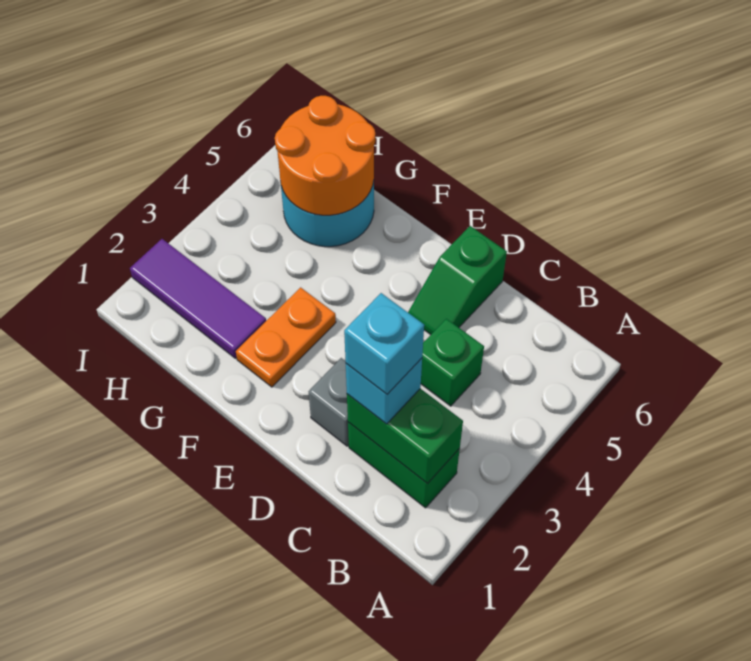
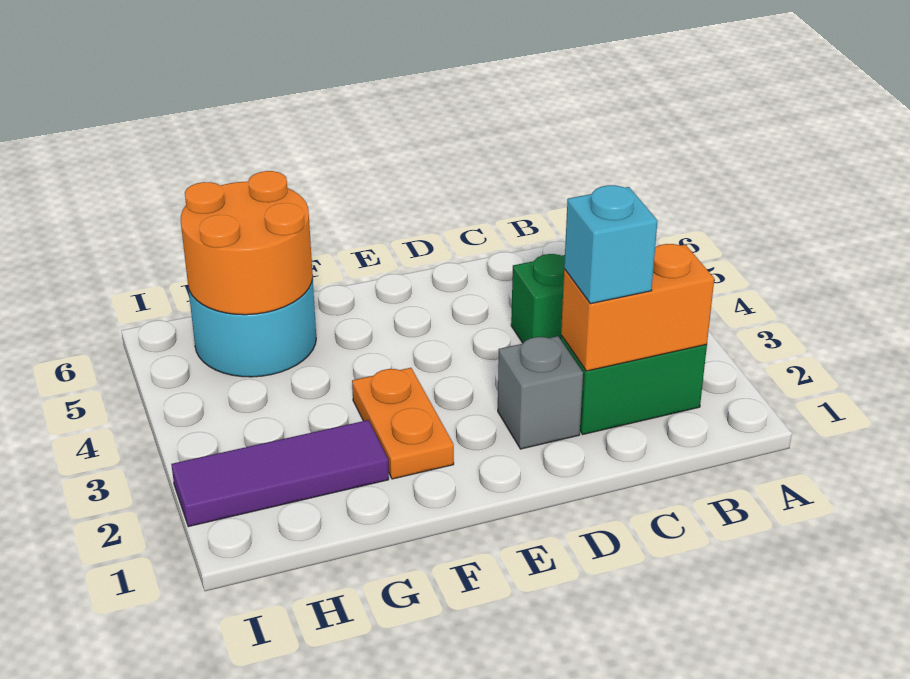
green 1x2 brick [347,389,463,484] -> orange 1x2 brick [561,244,714,371]
cyan 1x1 brick [344,293,424,394] -> none
green 1x2 slope [408,226,507,335] -> none

